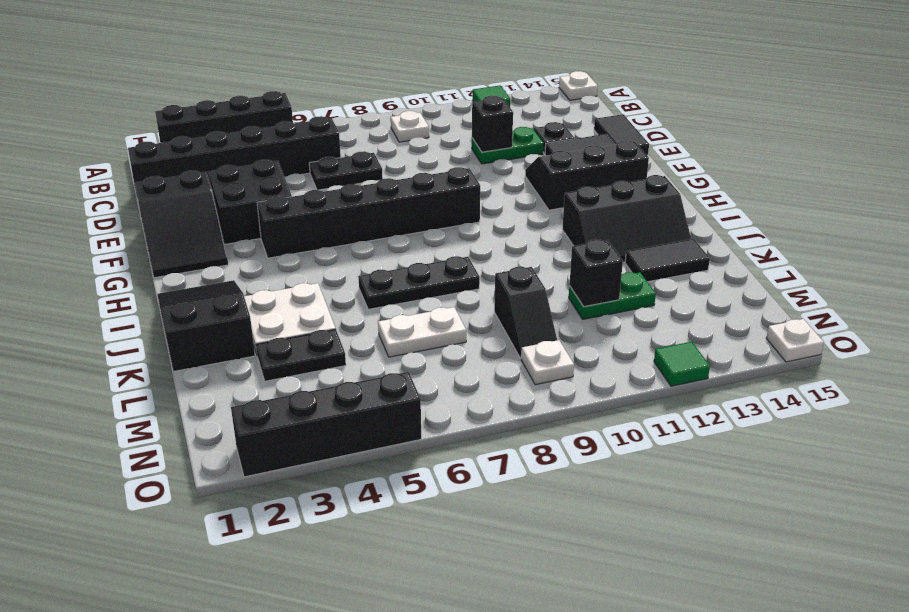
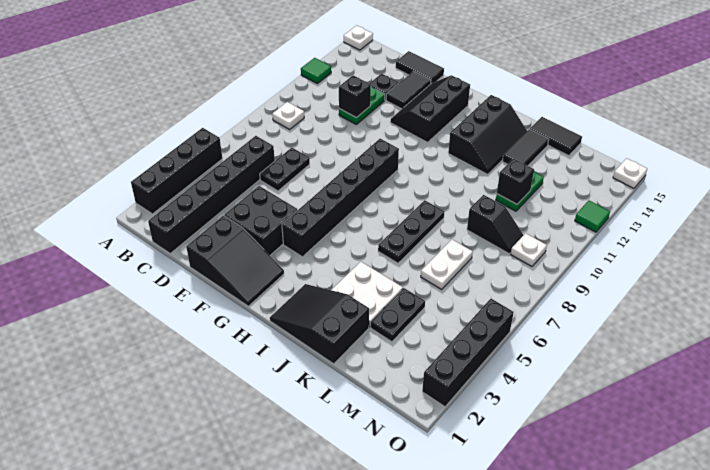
none -> black 1x2 tile [530,117,582,156]

